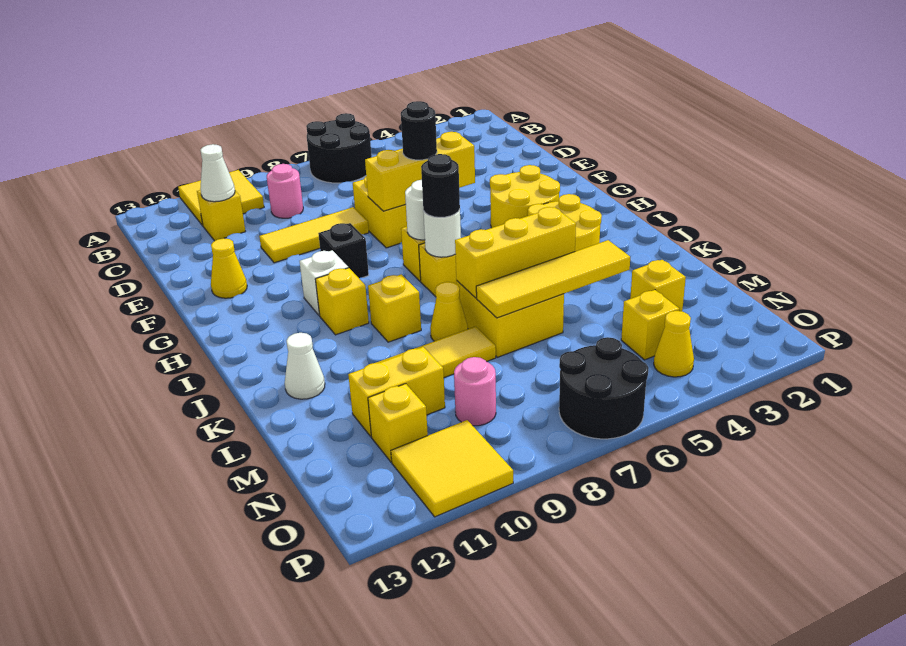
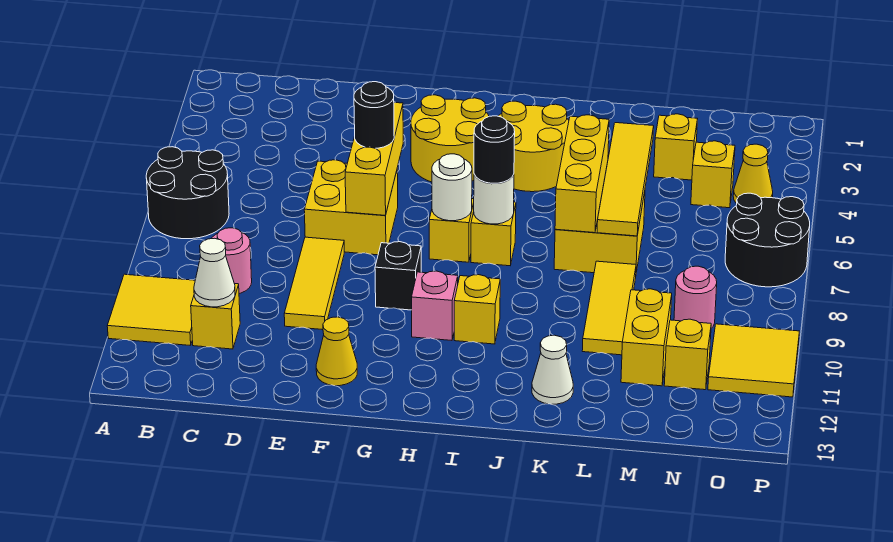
white 1x1 brick [300,250,348,316] -> pink 1x1 brick [412,271,458,340]
yellow 1x1 brick [368,274,421,342] -> none
yellow 1x1 cone [430,282,468,341] -> none

